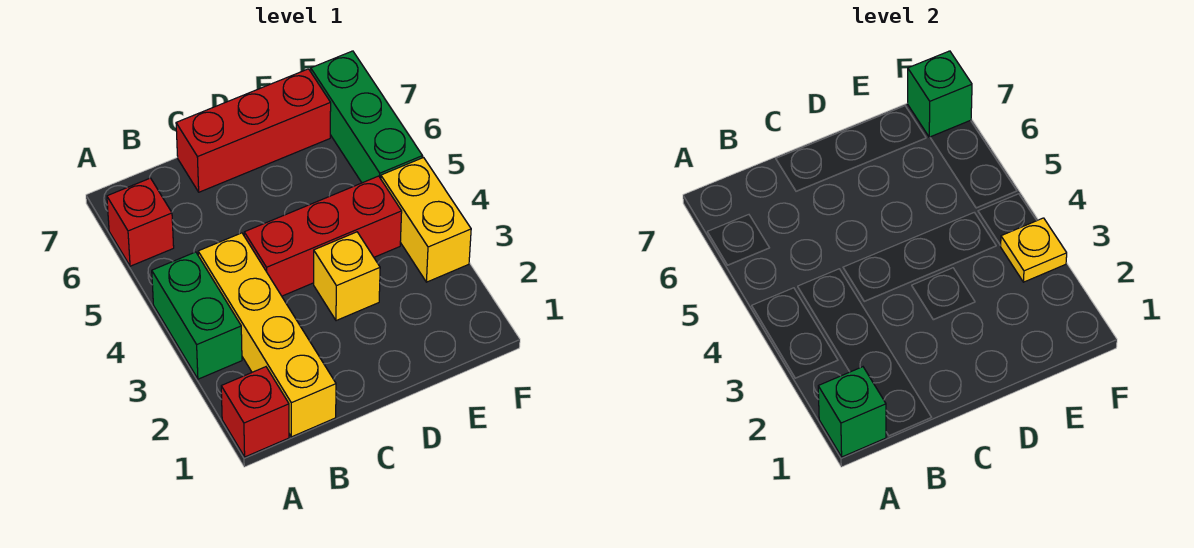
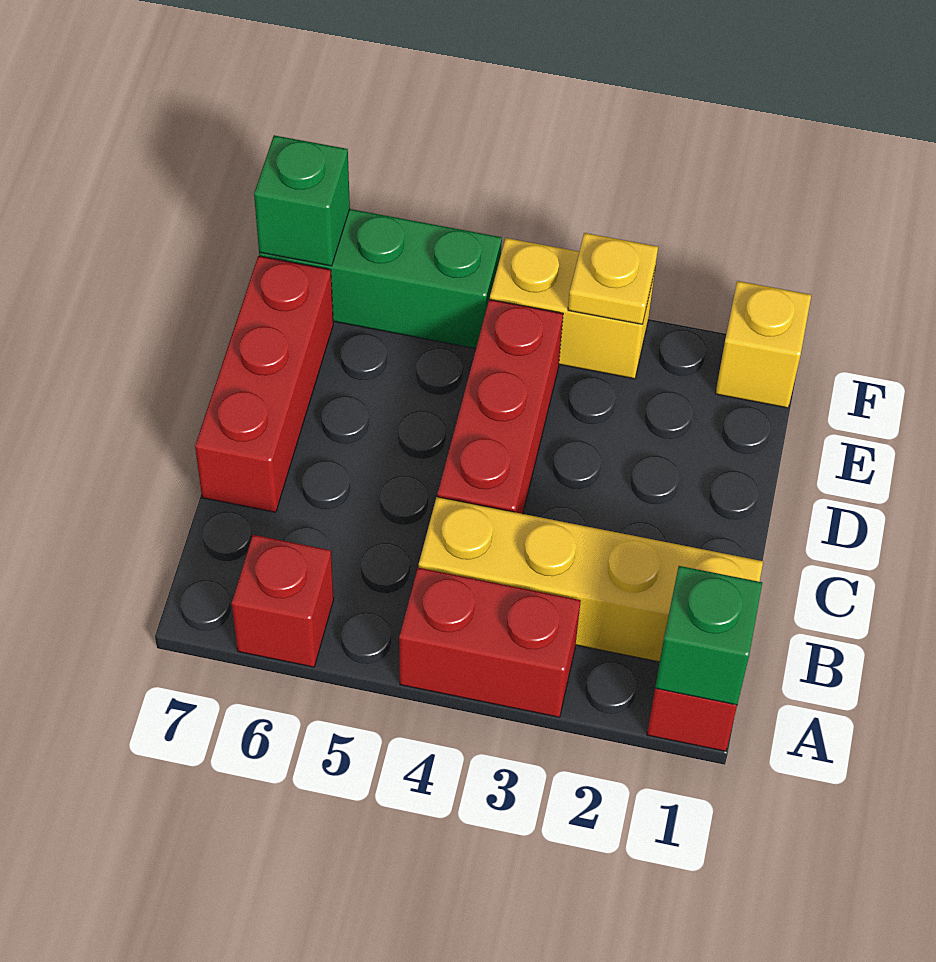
green 1x2 brick [152,252,242,379] -> red 1x2 brick [399,568,581,717]
yellow 1x1 brick [314,232,380,321] -> yellow 1x1 brick moved to [715,281,811,408]

